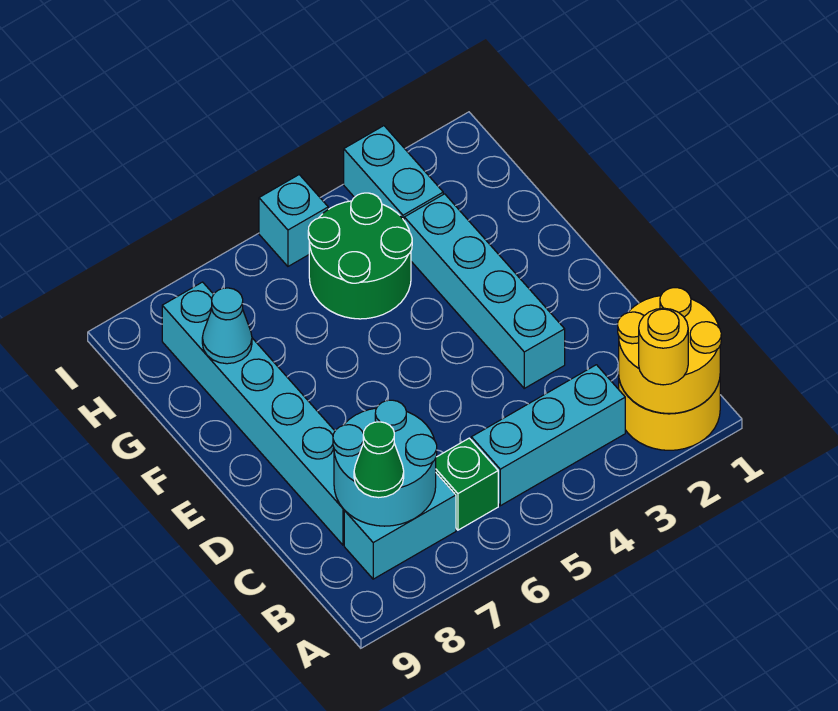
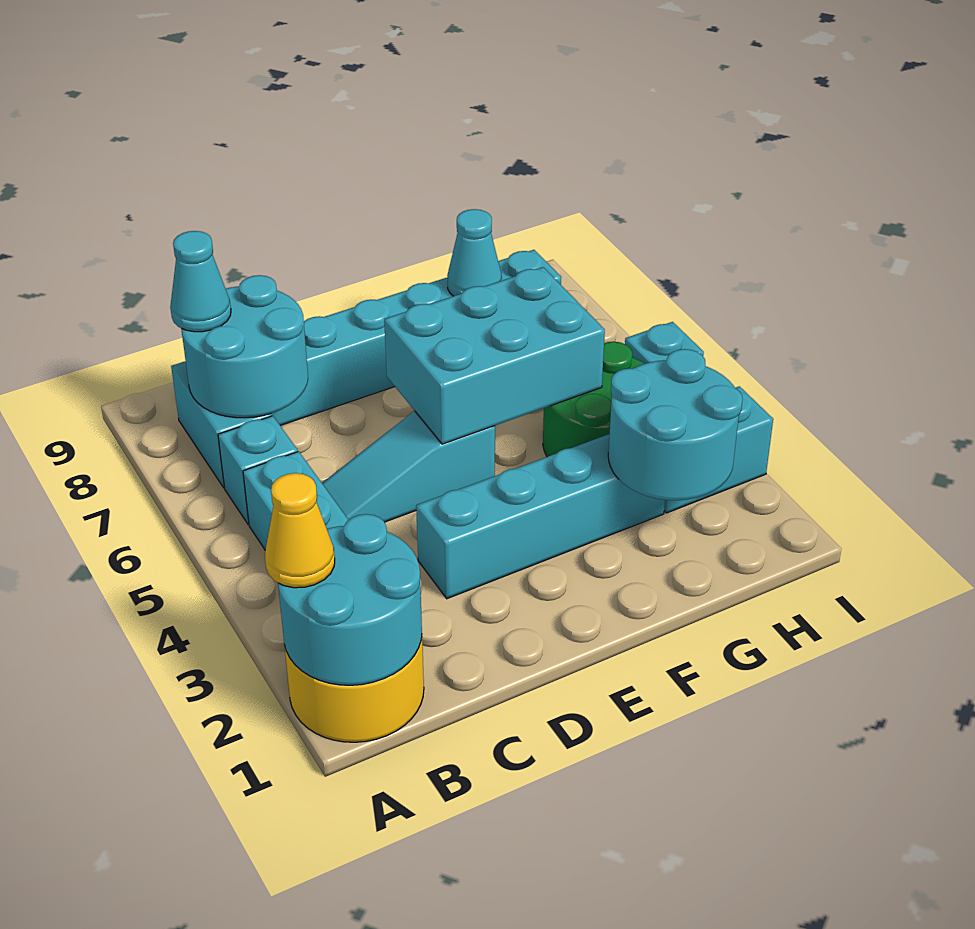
yellow 2x2 round brick [618,288,721,414] -> cyan 2x2 round brick [278,514,422,685]
yellow 1x1 round brick [639,308,688,385] -> yellow 1x1 cone [265,473,335,588]
green 1x1 brick [436,438,498,530] -> cyan 1x1 brick [218,416,298,525]
green 1x1 cone [354,422,404,498] -> cyan 1x1 cone [170,231,231,332]
none -> cyan 1x3 slope [322,411,495,522]
none -> cyan 2x3 brick [384,267,605,444]
none -> cyan 2x2 round brick [608,349,743,500]

